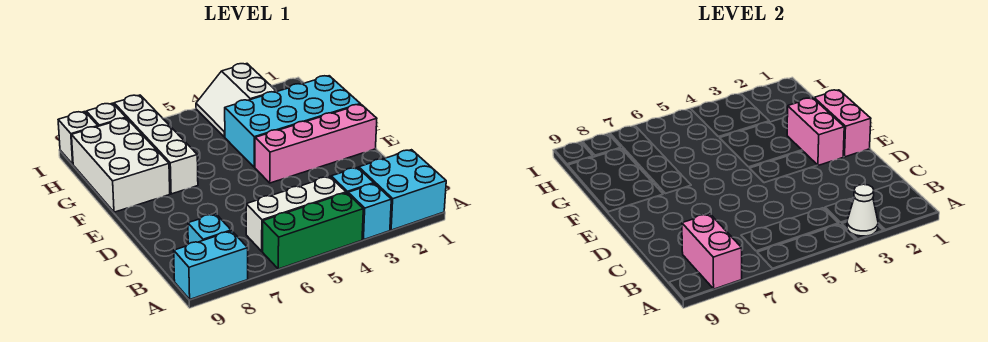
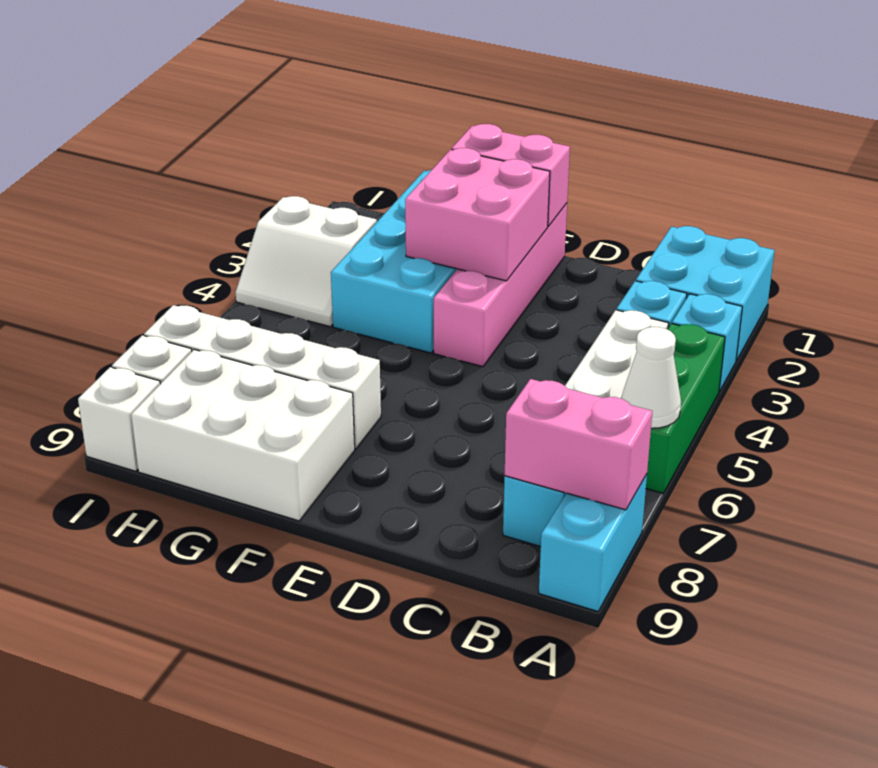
white 1x1 cone [847,184,878,236] -> white 1x1 cone moved to [621,327,681,428]
pink 1x2 brick [787,98,844,165] -> pink 2x2 brick [405,148,550,281]

